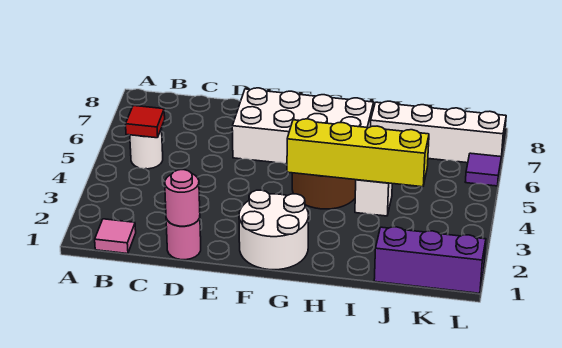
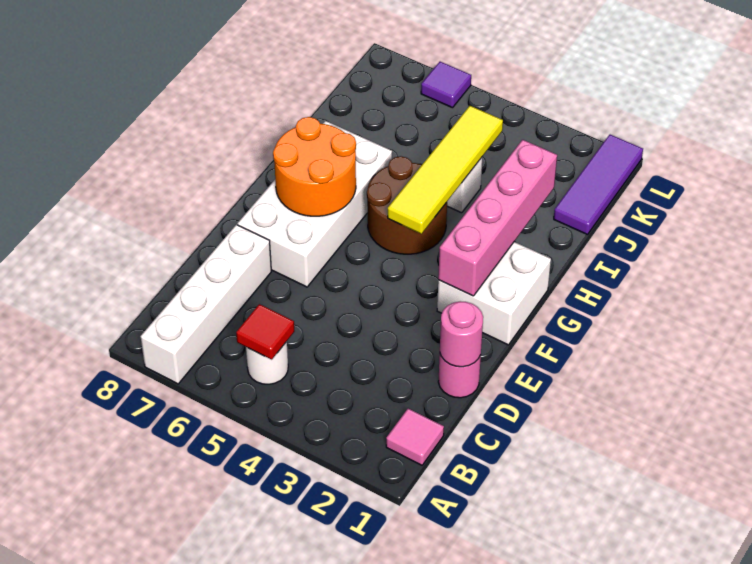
white 2x2 round brick [239,190,309,270] -> white 2x2 brick [437,242,551,345]
none -> pink 1x4 brick [438,140,557,296]
none -> orange 2x2 round brick [273,117,356,216]
yellow 1x4 brick [287,119,429,187] -> yellow 1x4 tile [388,106,503,234]
white 1x4 brick [371,101,506,163] -> white 1x4 brick moved to [141,225,271,384]
purple 1x3 brick [374,227,486,293] -> purple 1x3 tile [554,135,643,235]

